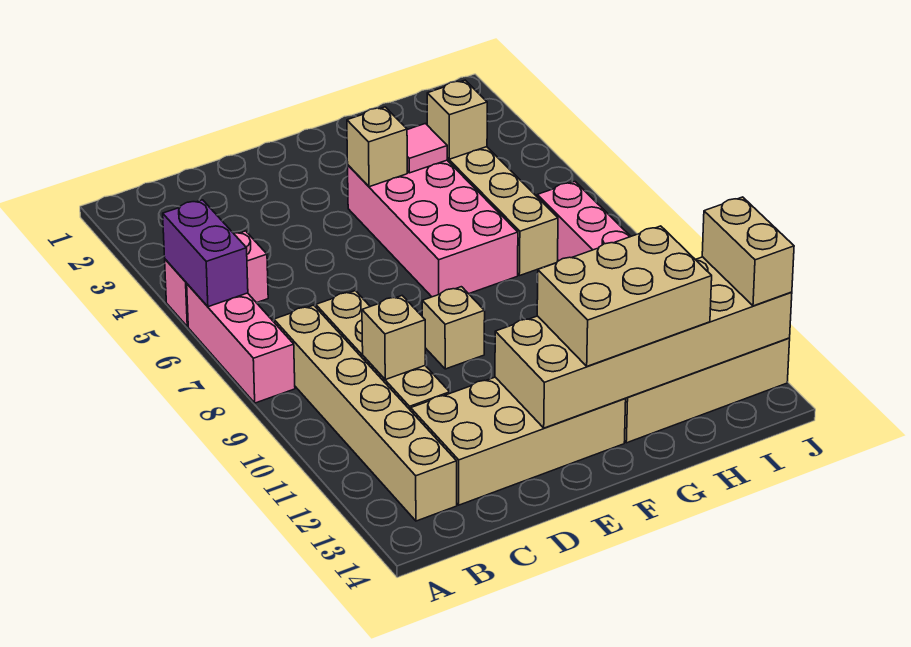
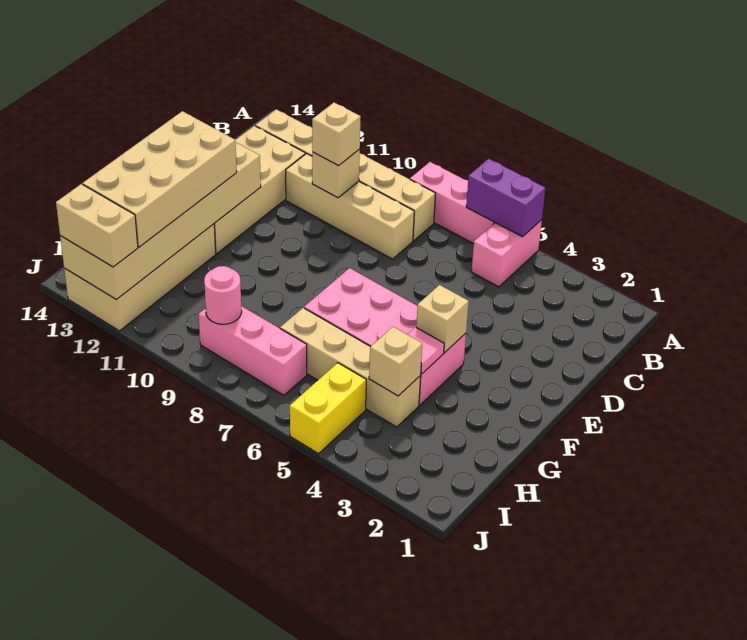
tan 1x1 brick [422,287,485,369] -> tan 1x1 brick moved to [312,103,361,166]
tan 2x3 brick [537,226,712,366] -> tan 2x4 brick [83,111,237,247]
none -> yellow 1x2 brick [290,363,366,454]
none -> pink 1x1 round brick [204,266,242,324]

